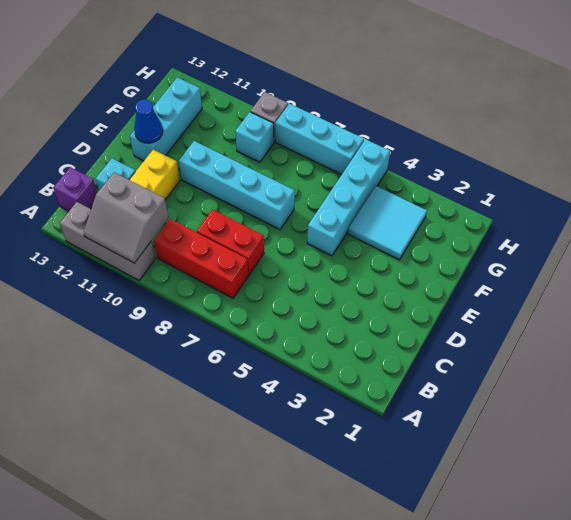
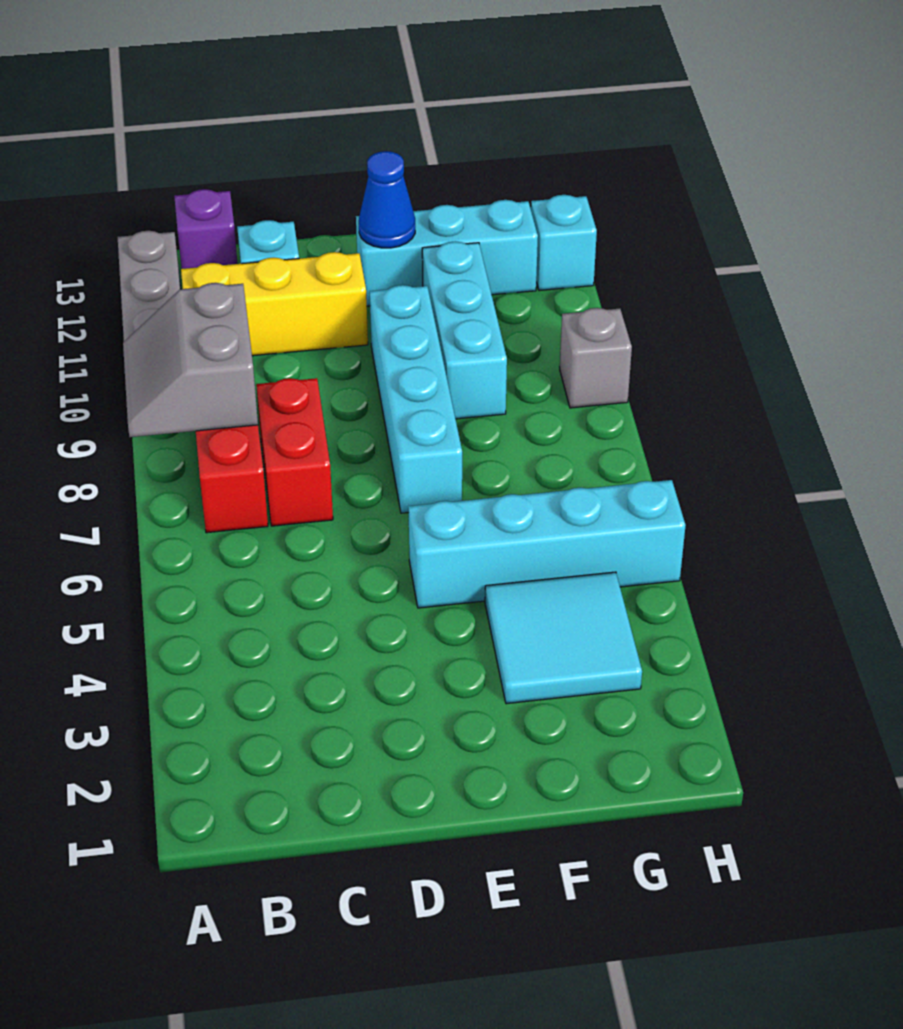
grey 2x2 slope [83,172,169,263] -> grey 2x2 slope moved to [123,283,258,437]
cyan 1x1 brick [235,112,274,162] -> cyan 1x1 brick moved to [531,195,597,291]
cyan 1x3 brick [275,104,364,175] -> cyan 1x3 brick moved to [422,241,507,419]

